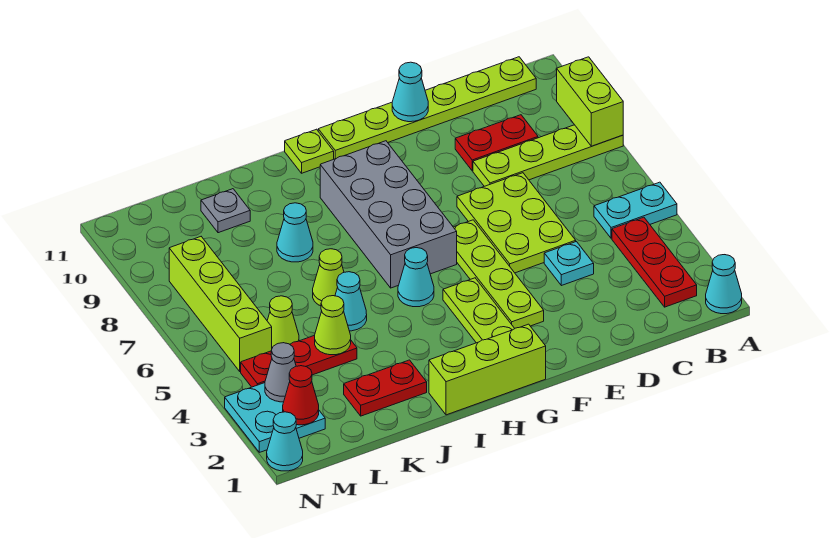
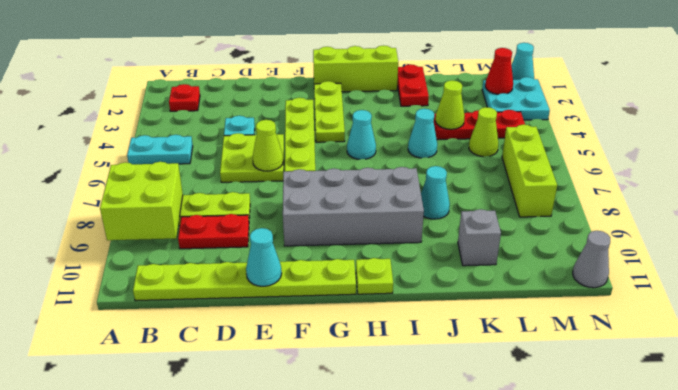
cyan 1x1 cone [706,255,742,314] -> none
lime 1x2 brick [557,57,623,146] -> lime 2x2 brick [100,162,183,240]
red 1x3 plate [612,217,697,307] -> red 1x1 plate [169,84,200,111]
lime 2x3 plate [457,173,576,273] -> lime 2x2 plate [220,133,284,182]
grey 2x4 brick [320,141,457,288] -> grey 2x4 brick turned to [283,167,424,246]
red 1x2 plate [344,360,427,416] -> red 1x2 plate turned to [397,64,429,106]
lime 1x1 cone [313,249,344,306] -> lime 1x1 cone moved to [253,120,283,171]
grey 1x1 plate [201,189,250,233] -> grey 1x1 brick [458,209,501,266]
grey 1x1 cone [265,343,296,402] -> grey 1x1 cone moved to [573,231,610,288]
lime 1x4 brick [169,237,272,371] -> lime 1x3 brick [502,125,557,217]

